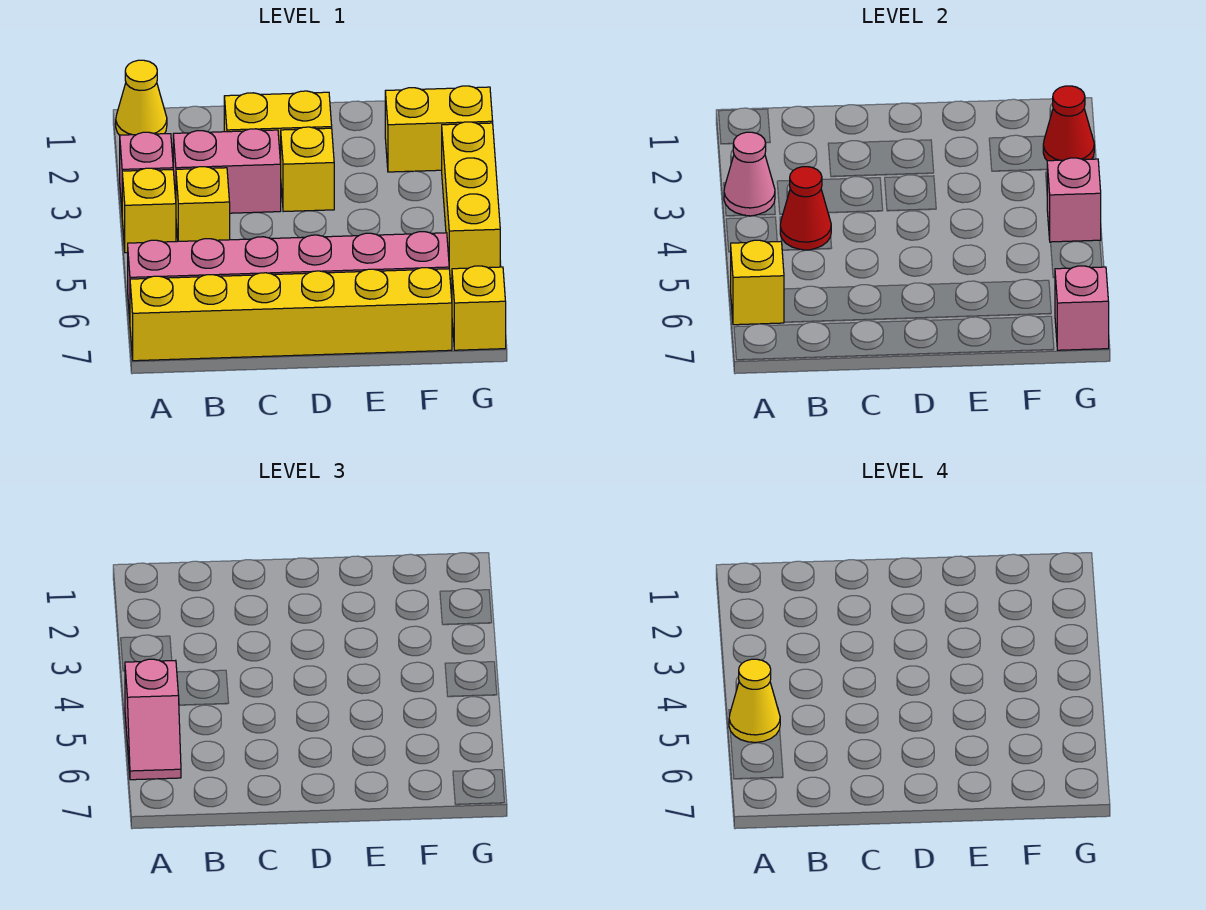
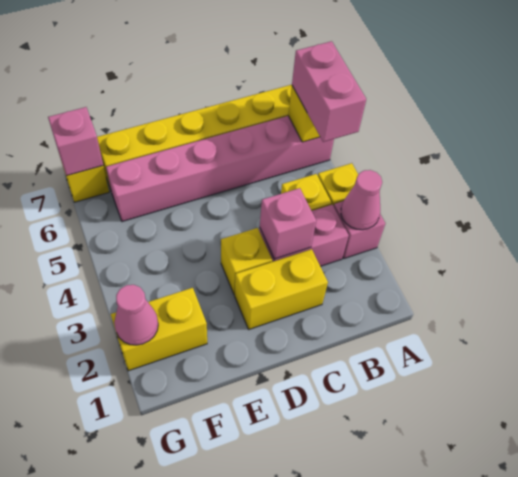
yellow 1x1 cone [116,60,167,135] -> none
pink 1x2 slope [125,659,181,780] -> pink 1x2 brick [292,41,366,142]
yellow 1x1 cone [729,659,780,742] -> none
red 1x1 cone [780,167,831,250] -> none
red 1x1 cone [1043,86,1094,161] -> pink 1x1 cone [114,285,158,345]
yellow 1x3 brick [442,122,500,278] -> none
pink 1x1 brick [1047,158,1101,242] -> pink 1x1 brick moved to [260,188,316,259]

